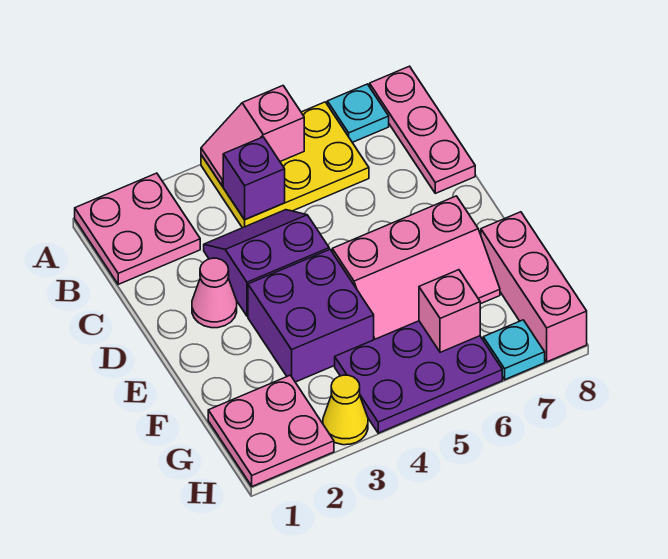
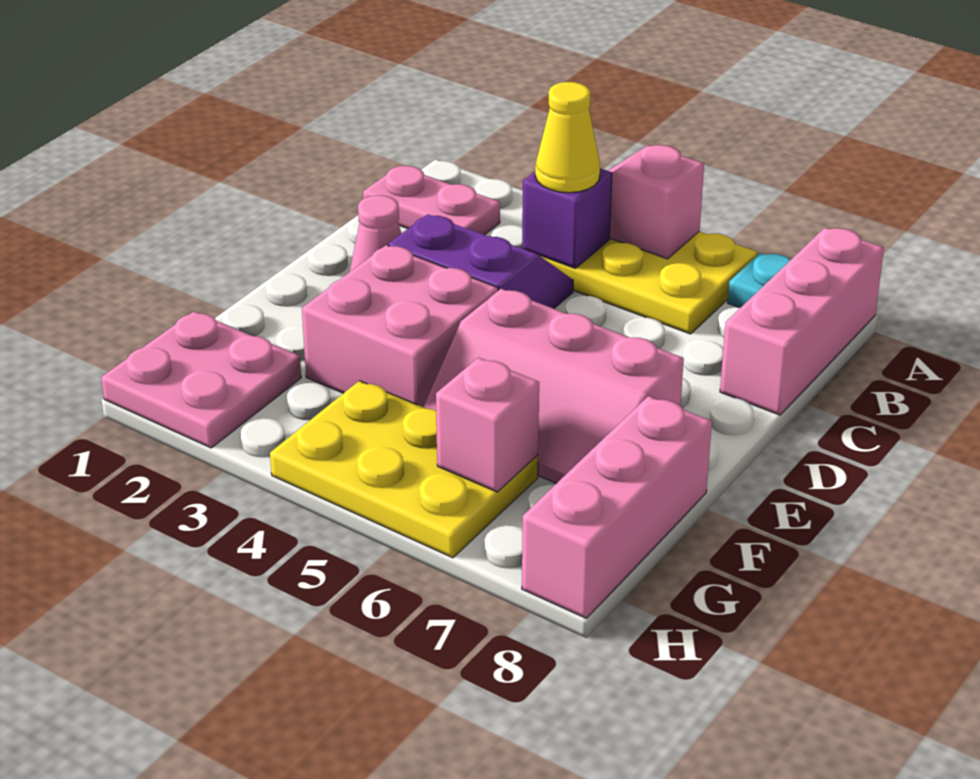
pink 2x2 plate [75,173,200,284] -> pink 1x2 plate [363,166,500,235]
pink 1x3 plate [370,66,475,193] -> pink 1x3 brick [720,228,884,415]
purple 2x2 brick [248,249,374,382] -> pink 2x2 brick [302,245,498,407]
purple 2x3 plate [335,321,502,433] -> yellow 2x3 plate [270,381,538,558]
yellow 1x1 cone [323,375,368,445] -> yellow 1x1 cone moved to [535,82,600,193]
cyan 1x1 plate [483,320,545,380] -> none

